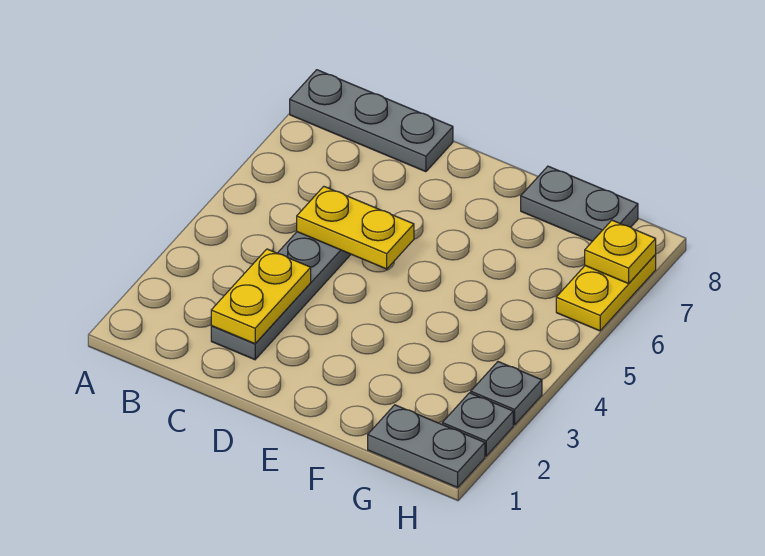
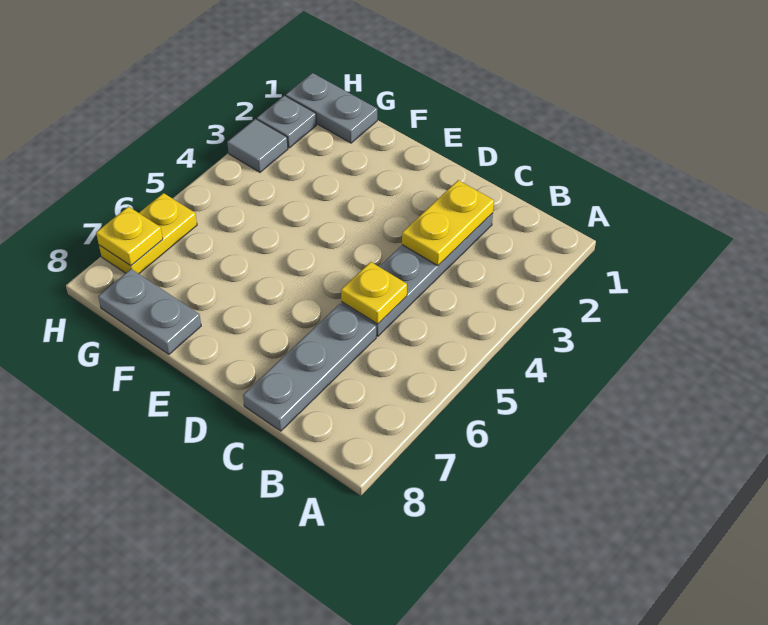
grey 1x3 plate [290,70,453,172] -> grey 1x3 plate turned to [243,304,376,431]
yellow 1x2 plate [297,186,414,269] -> yellow 1x1 plate [341,262,407,324]
grey 1x1 plate [471,362,542,425] -> grey 1x1 tile [227,119,288,172]

